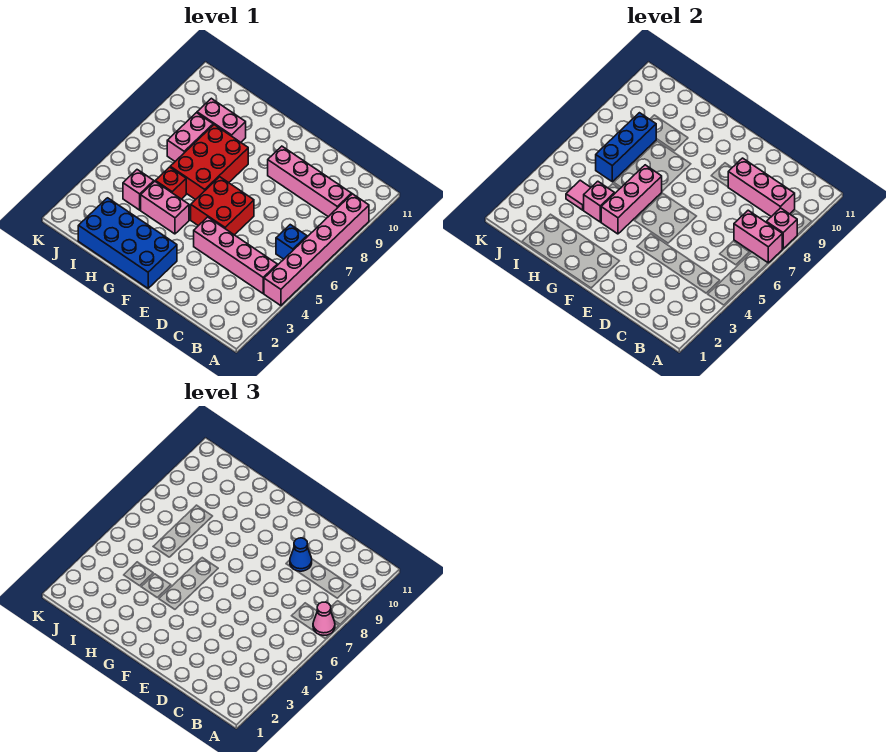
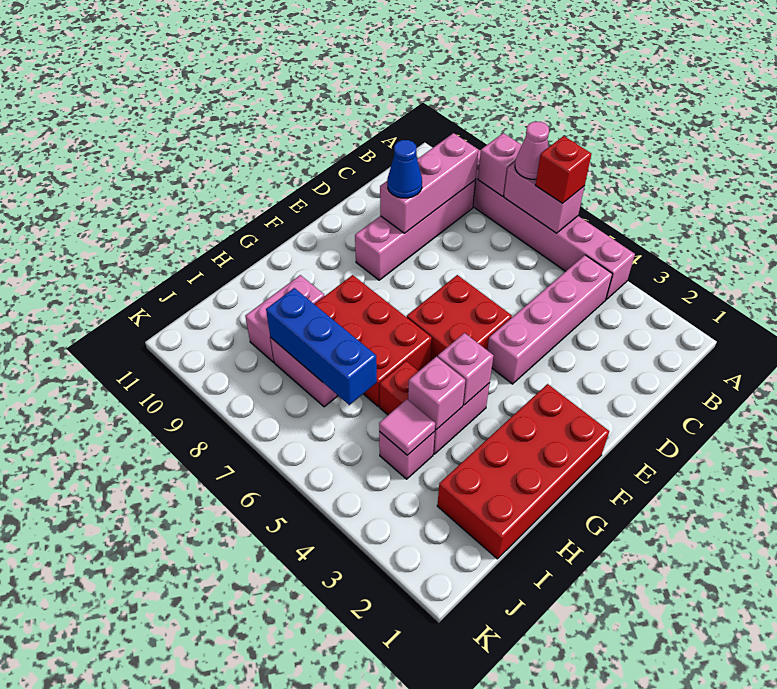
none -> red 1x1 brick [535,136,591,203]
pink 1x2 brick [734,210,782,263] -> pink 1x2 brick turned to [504,162,584,233]
blue 1x1 brick [276,225,307,259] -> none
blue 2x4 brick [78,198,177,288] -> red 2x4 brick [437,384,609,559]
pink 1x3 brick [601,165,662,234] -> pink 1x1 brick [438,333,494,405]

